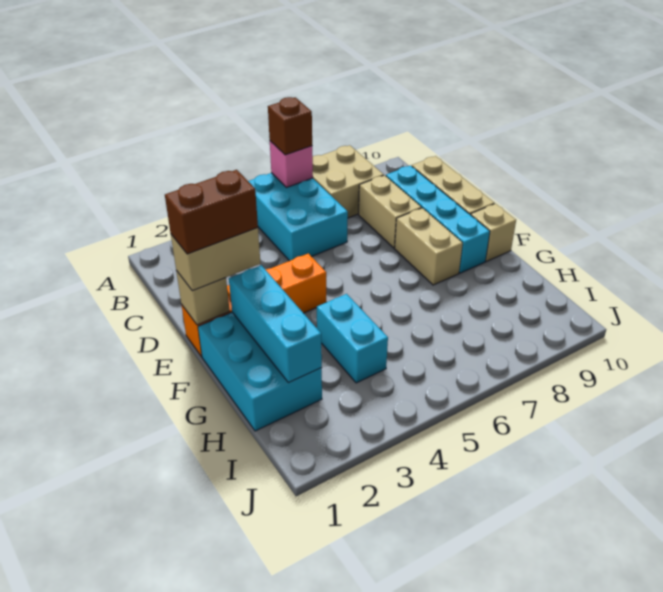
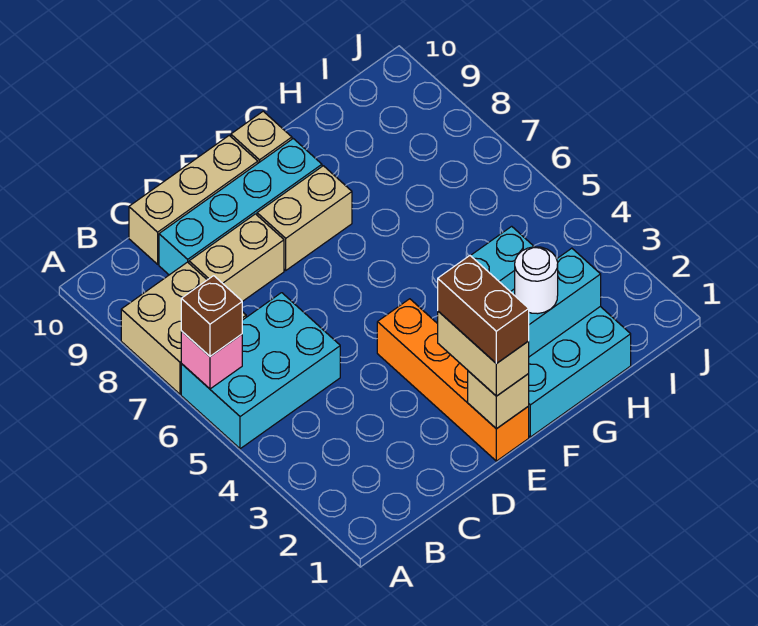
none -> white 1x1 round brick [515,247,558,314]

